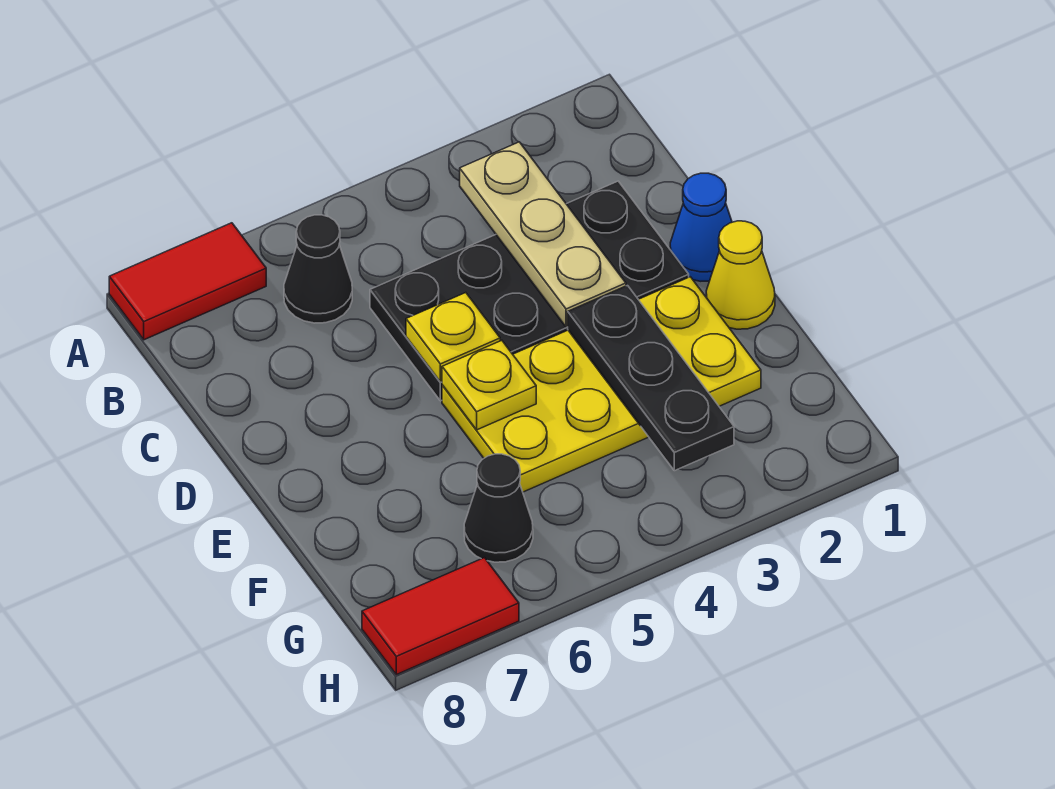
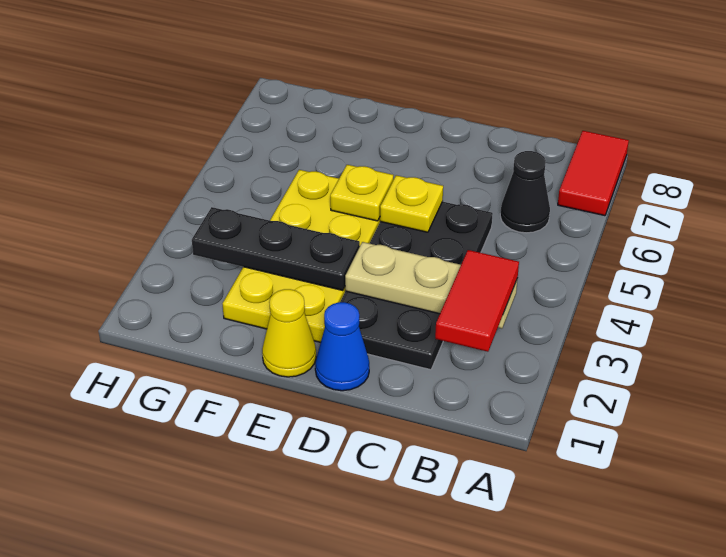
black 1x1 cone [464,454,533,562] -> none
red 1x2 tile [362,558,519,675] -> red 1x2 tile moved to [435,250,519,352]

